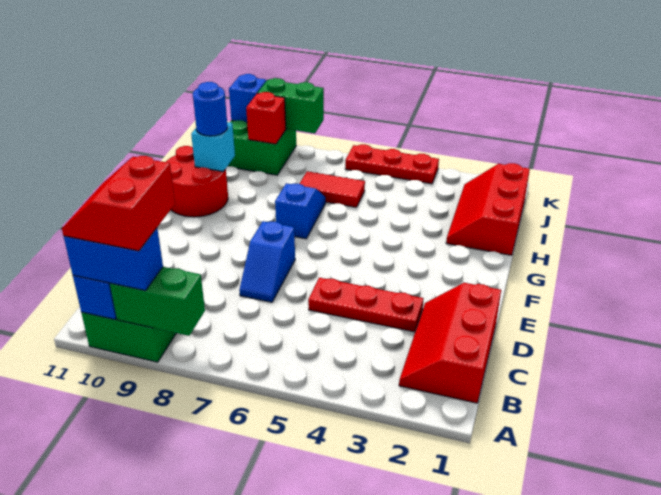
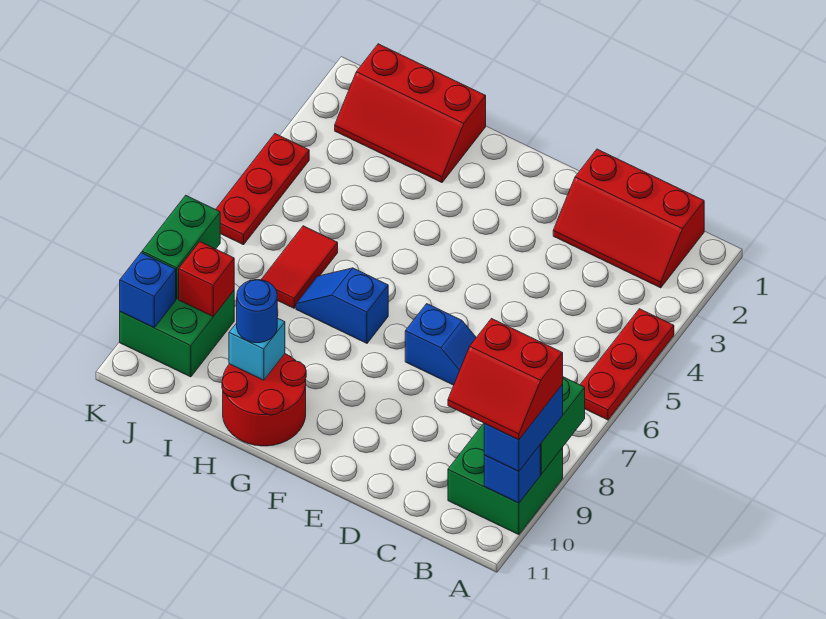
red 1x3 plate [308,278,423,332] -> red 1x3 plate moved to [580,309,674,420]

